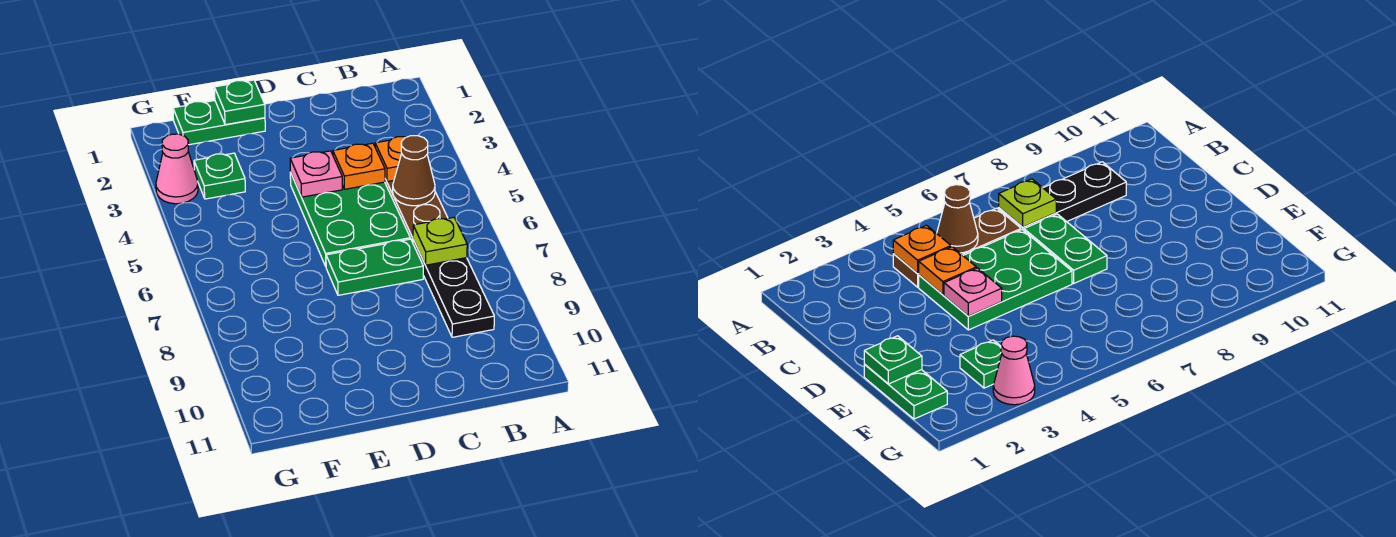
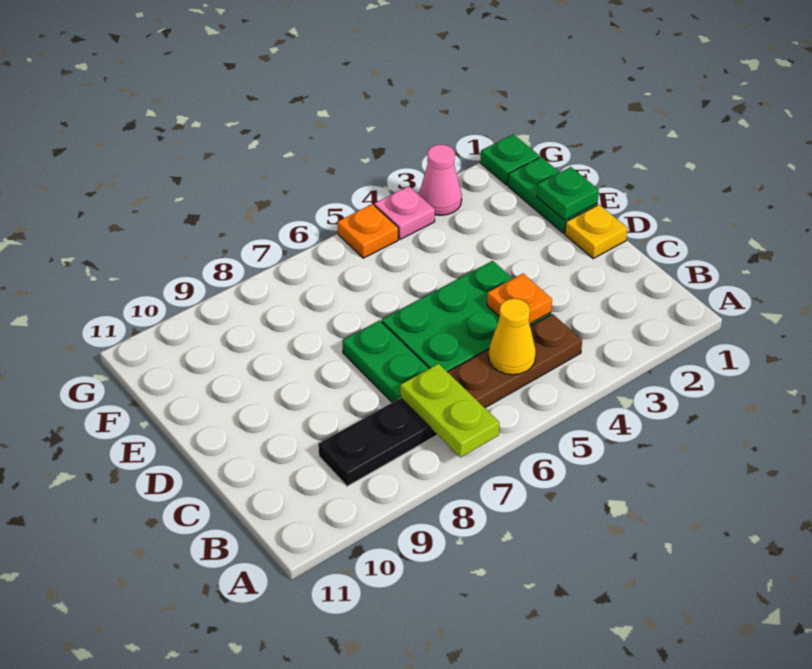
orange 1x1 plate [375,137,406,182] -> orange 1x1 plate moved to [338,204,398,258]
brown 1x1 cone [393,136,435,206] -> yellow 1x1 cone [489,299,536,375]
lime 1x1 plate [413,217,467,265] -> lime 1x2 plate [400,364,500,457]
none -> yellow 1x1 plate [565,205,628,259]
pink 1x1 plate [290,151,342,197] -> pink 1x1 plate moved to [374,186,435,239]
green 1x1 plate [194,153,245,199] -> green 1x1 plate moved to [480,134,540,185]

